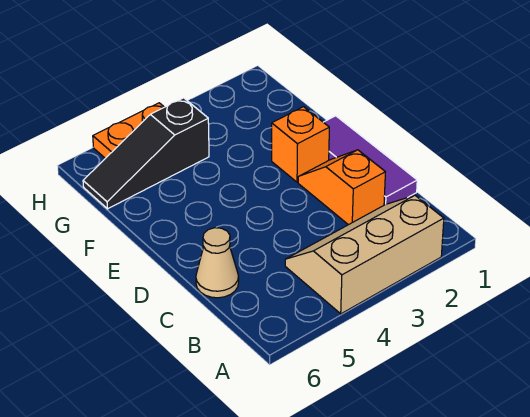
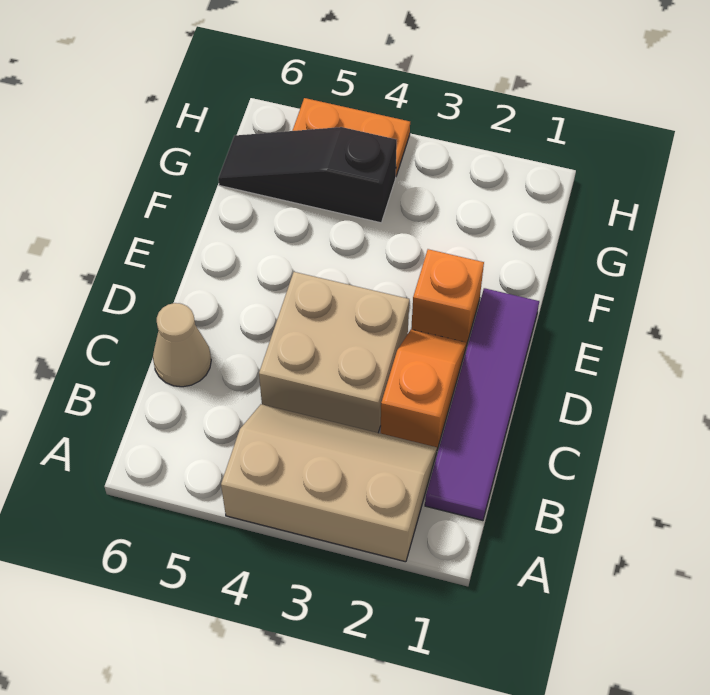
purple 1x3 tile [324,116,417,205] -> purple 1x4 tile [425,288,539,521]
none -> tan 2x2 brick [259,272,409,433]

